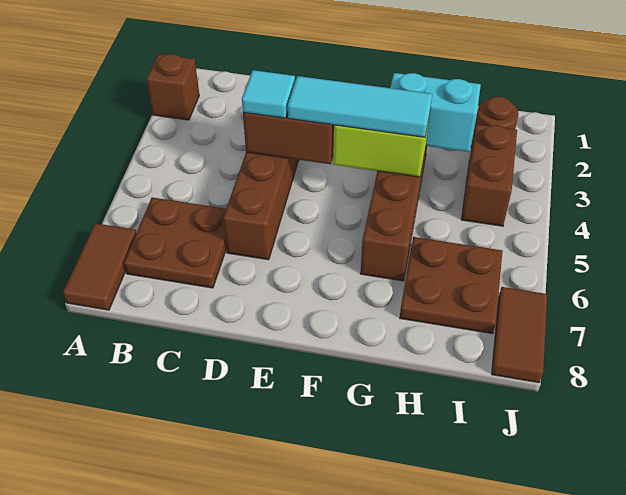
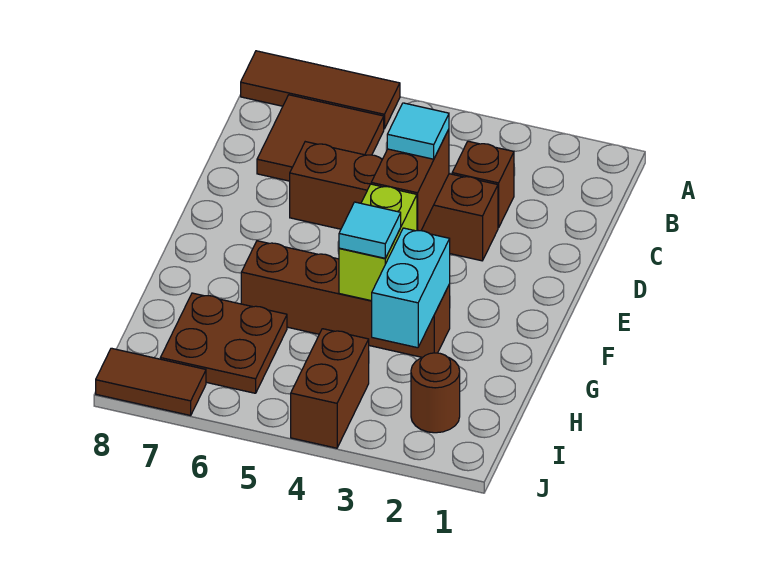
brown 1x1 brick [146,54,199,120] -> brown 1x1 brick moved to [452,141,514,228]
brown 1x2 tile [63,223,136,310] -> brown 1x3 tile [241,51,400,129]
brown 2x2 plate [124,197,227,288] -> brown 2x2 tile [257,95,384,181]
cyan 1x3 tile [288,76,432,137] -> cyan 1x1 tile [339,202,401,258]
brown 1x2 brick [461,124,517,226] -> brown 1x2 brick turned to [291,329,369,448]

